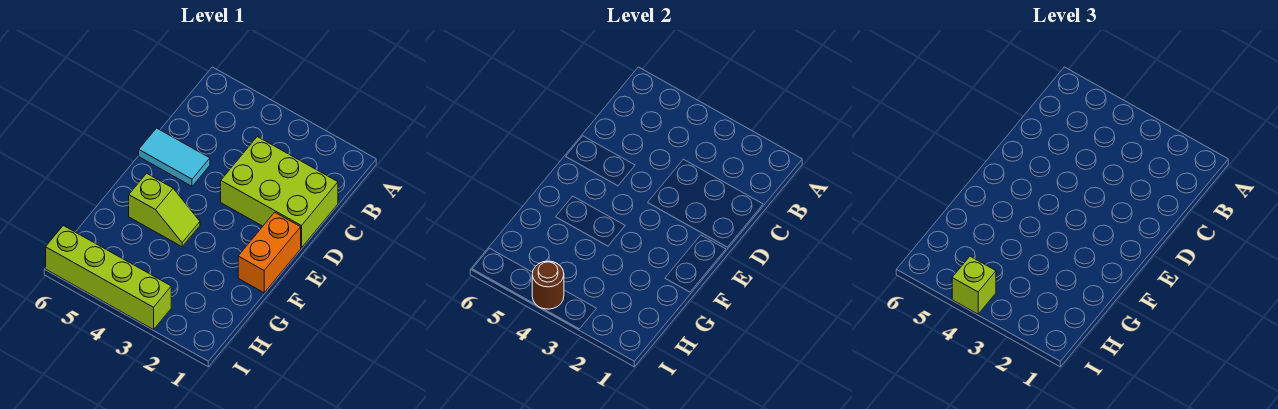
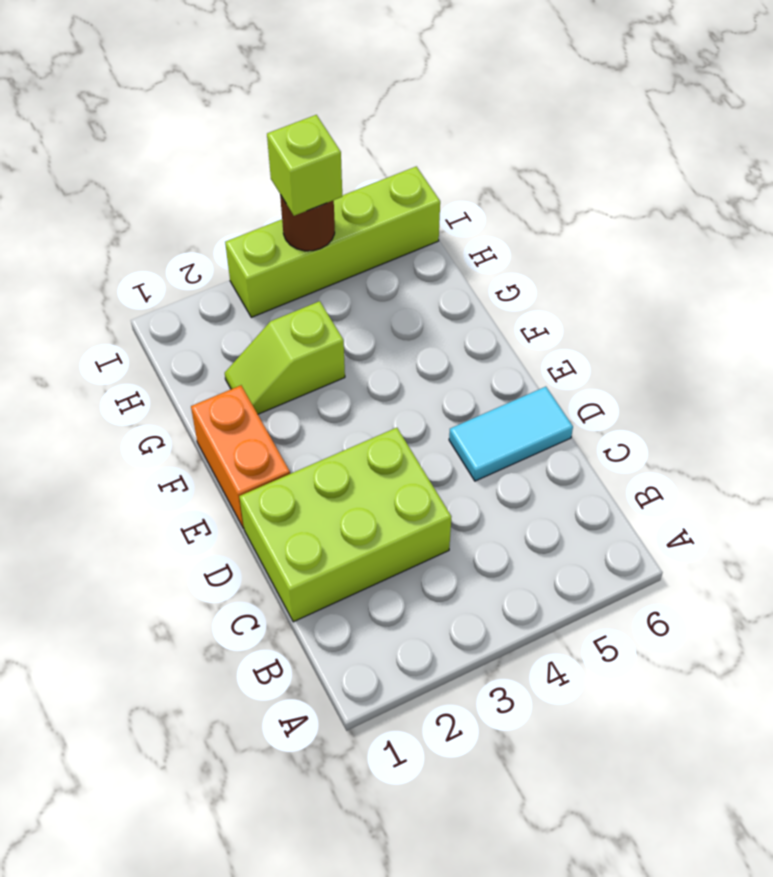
lime 1x2 slope [129,173,200,247] -> lime 1x2 slope moved to [225,301,345,414]

